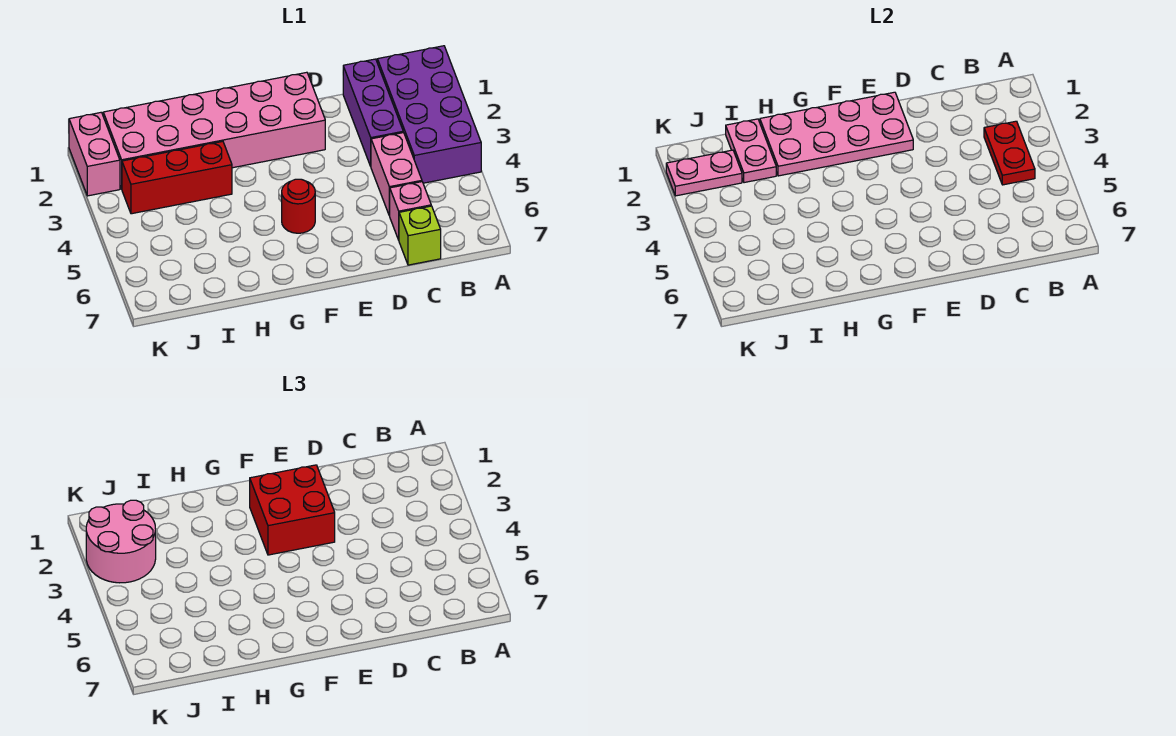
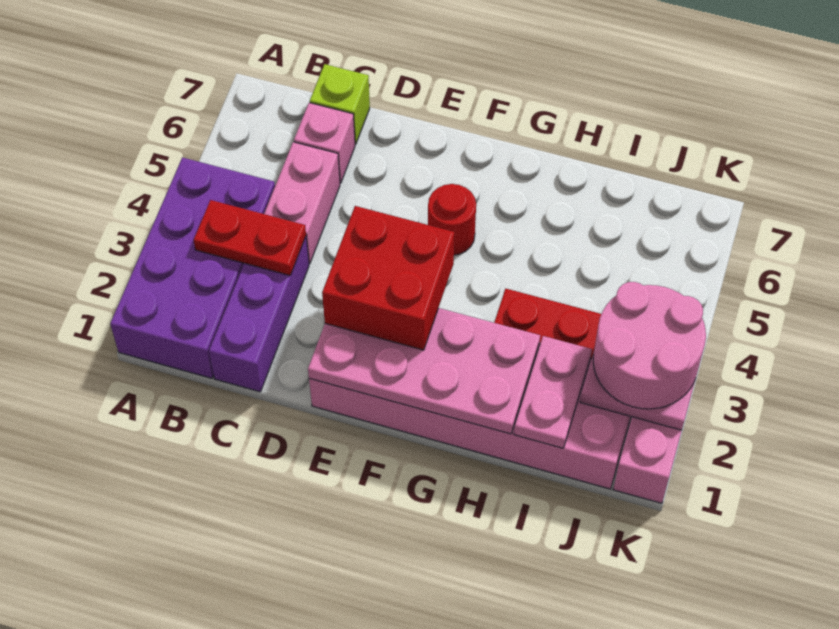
red 1x2 plate [984,121,1035,185] -> red 1x2 plate turned to [194,200,306,275]

